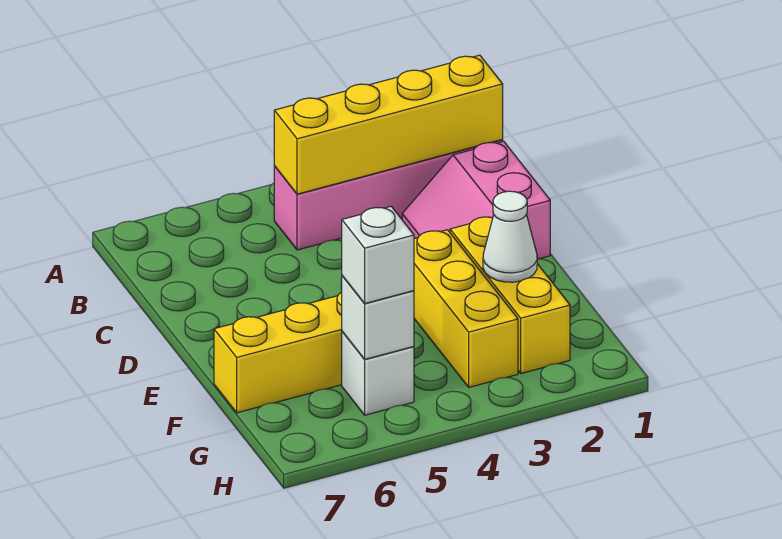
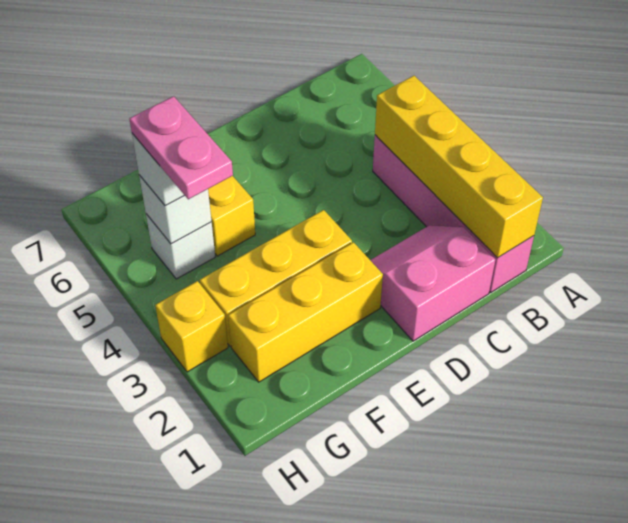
white 1x1 cone [483,191,537,282] -> none
none -> pink 1x2 plate [129,96,233,199]
none -> yellow 1x1 brick [155,281,228,372]

